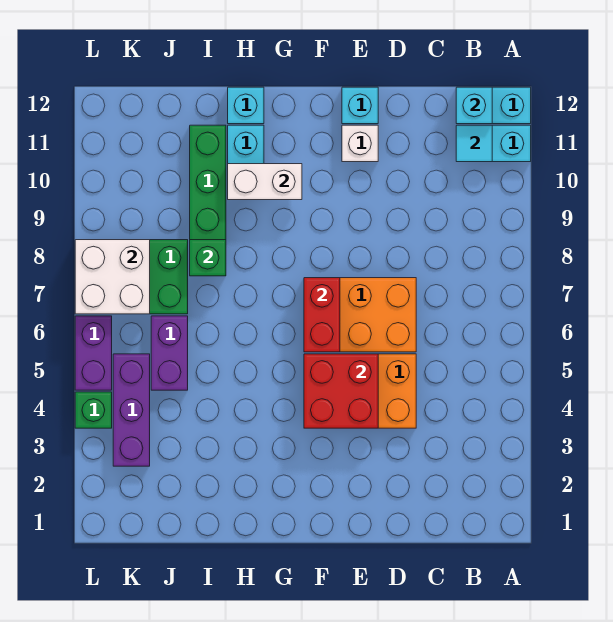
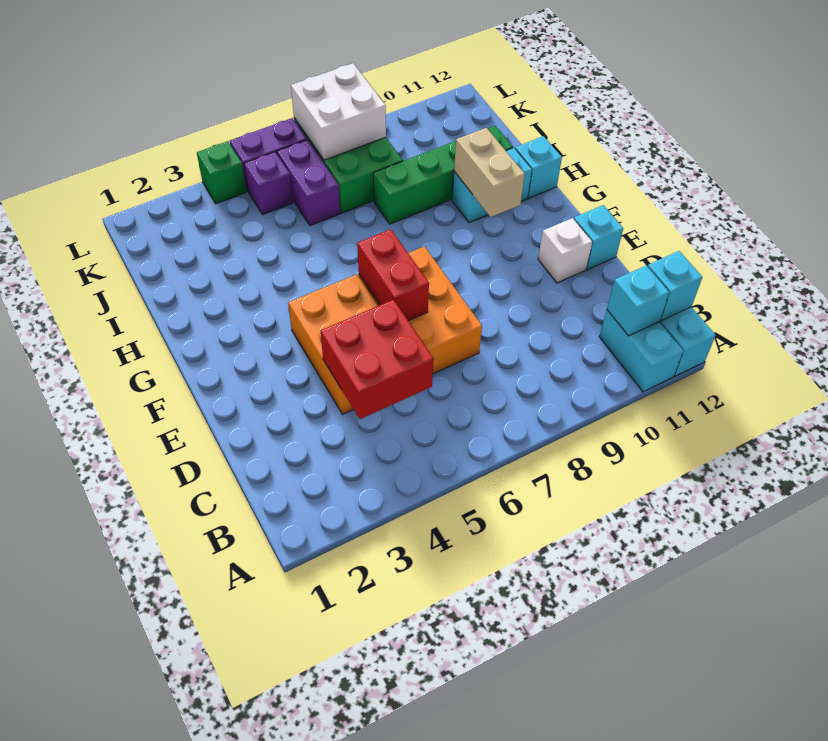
cyan 1x1 tile [456,125,492,162] -> cyan 1x1 brick [607,266,669,336]
red 2x2 brick [304,354,378,428] -> red 2x2 brick moved to [321,300,434,419]
red 1x2 brick [304,278,340,352] -> red 1x2 brick turned to [357,229,429,321]
white 1x2 brick [228,164,302,200] -> tan 1x2 brick [454,128,525,217]
green 1x1 brick [190,240,226,276] -> none
purple 1x2 brick [151,316,188,390] -> purple 1x2 brick turned to [277,140,340,226]
purple 1x3 brick [113,354,150,466] -> purple 1x1 brick [244,152,293,215]

